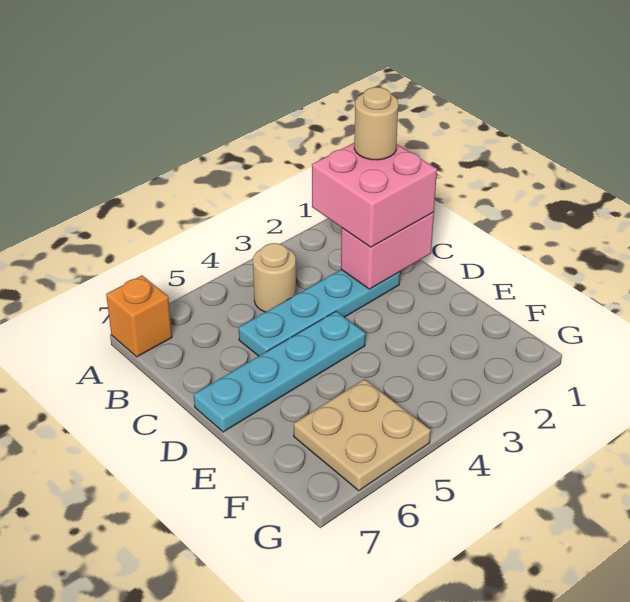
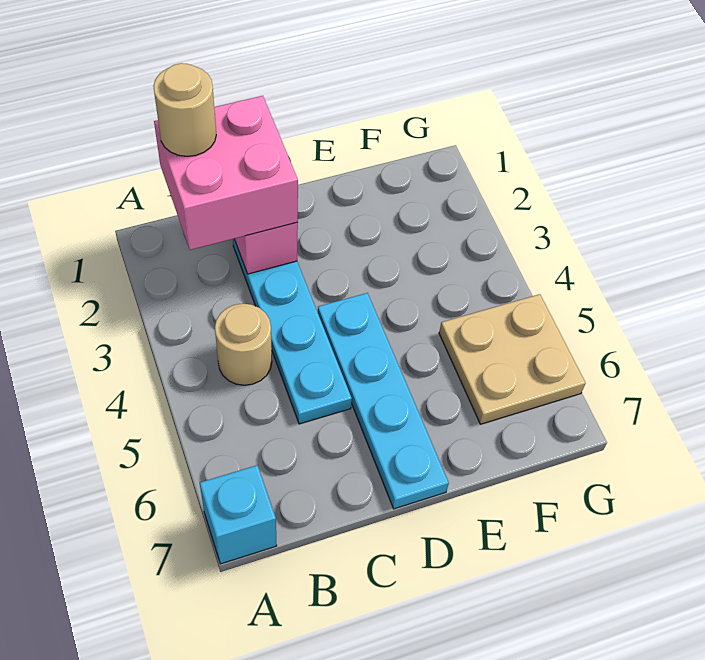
orange 1x1 brick [106,275,172,357] -> cyan 1x1 brick [200,465,277,564]

